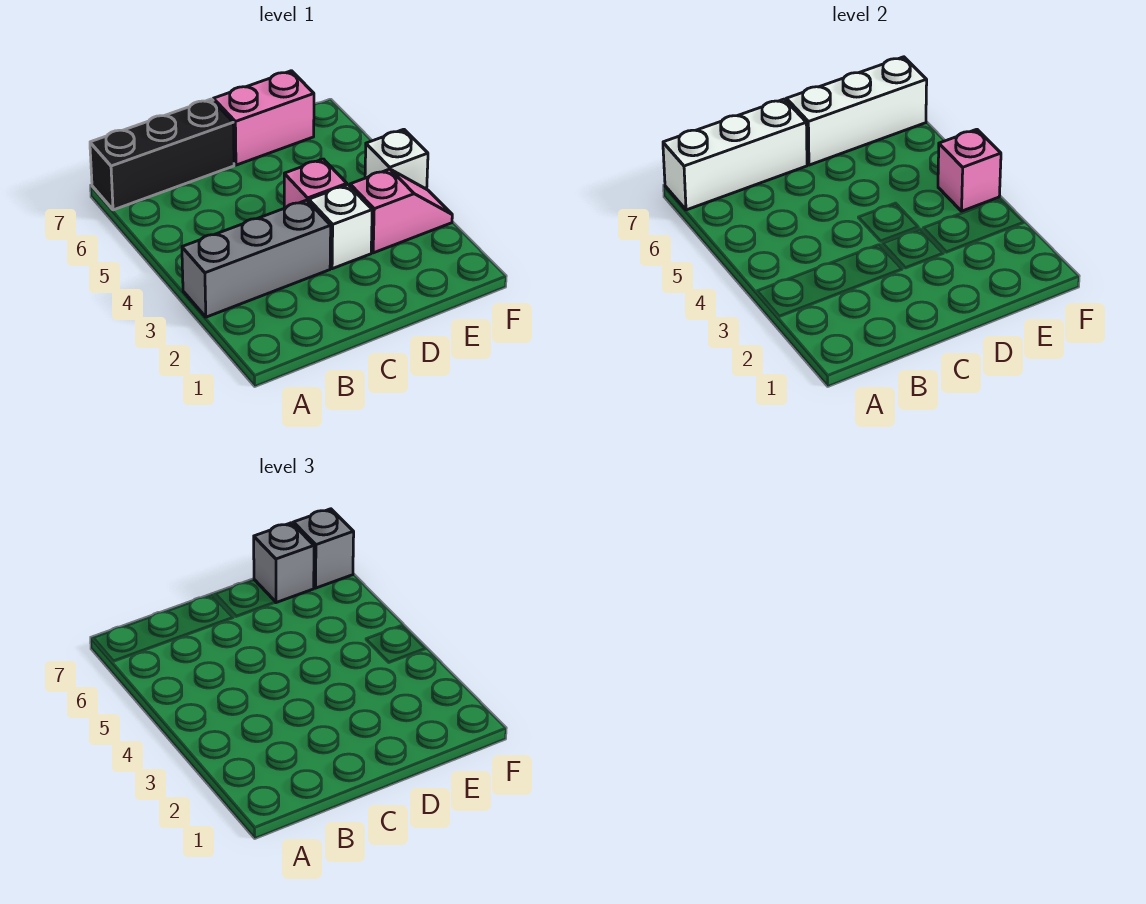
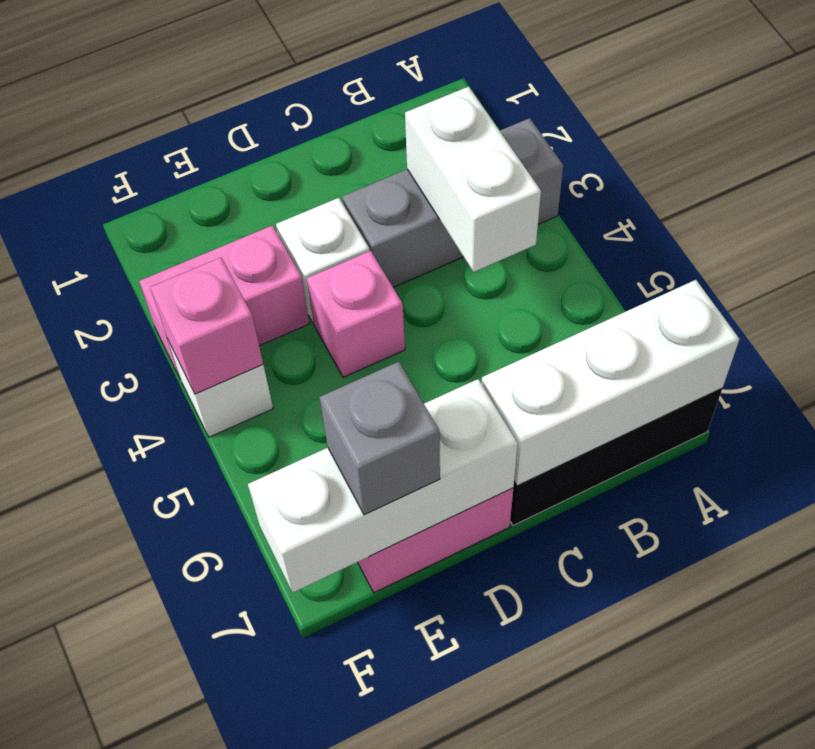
none -> white 1x2 brick [405,87,541,272]
pink 1x2 slope [350,169,452,253] -> pink 1x2 brick [139,225,309,380]
grey 1x1 brick [293,509,354,588] -> none

